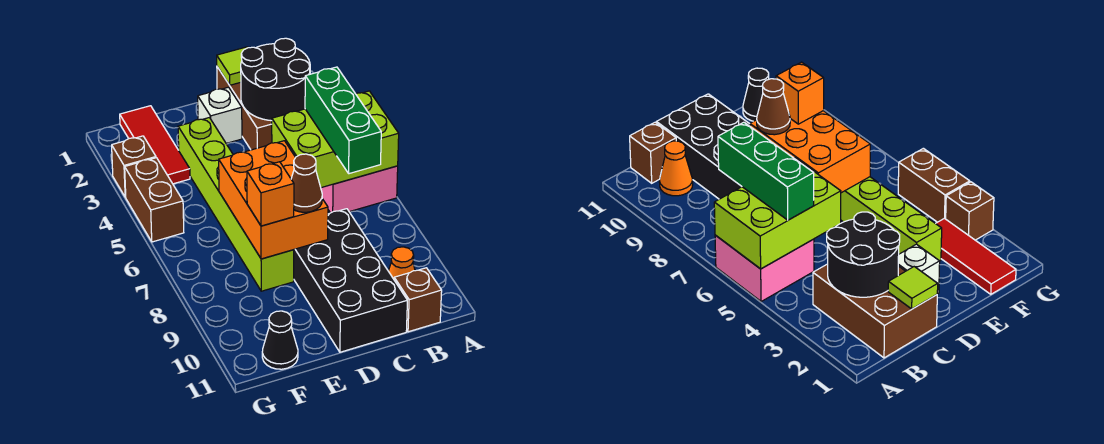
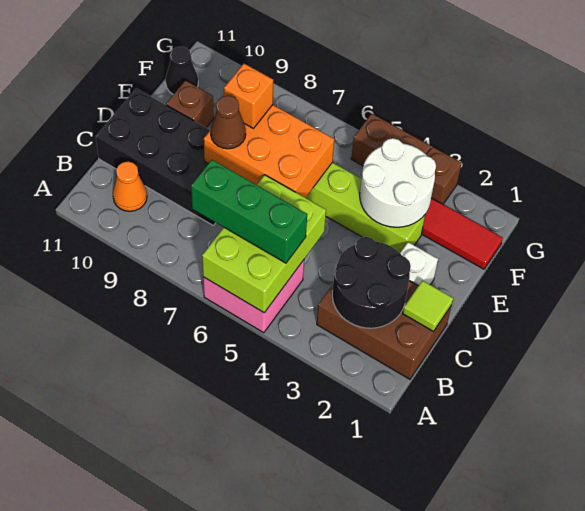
brown 1x1 brick [394,268,442,332] -> brown 1x1 brick moved to [166,80,214,128]
none -> white 2x2 round brick [360,138,436,227]

